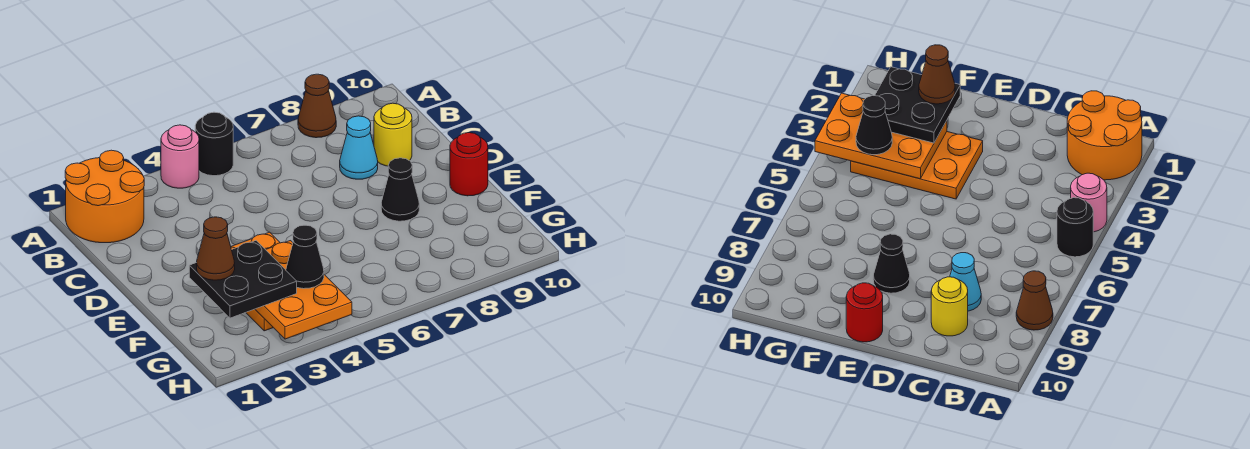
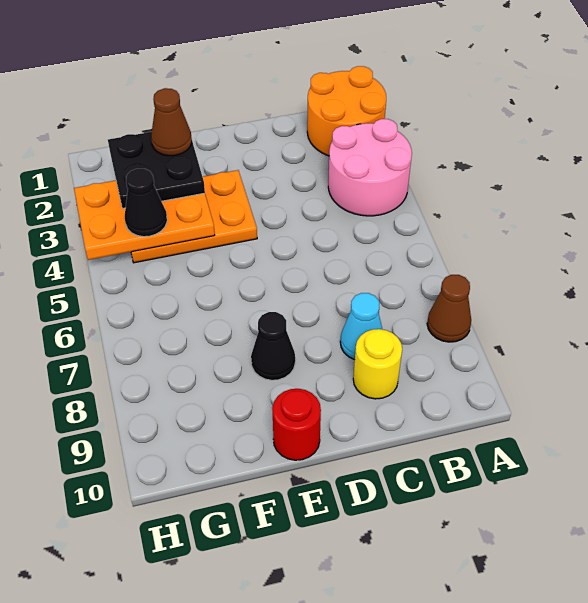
pink 1x1 round brick [161,125,199,188] -> pink 2x2 round brick [328,119,412,216]
black 1x1 round brick [195,112,233,176] -> none

